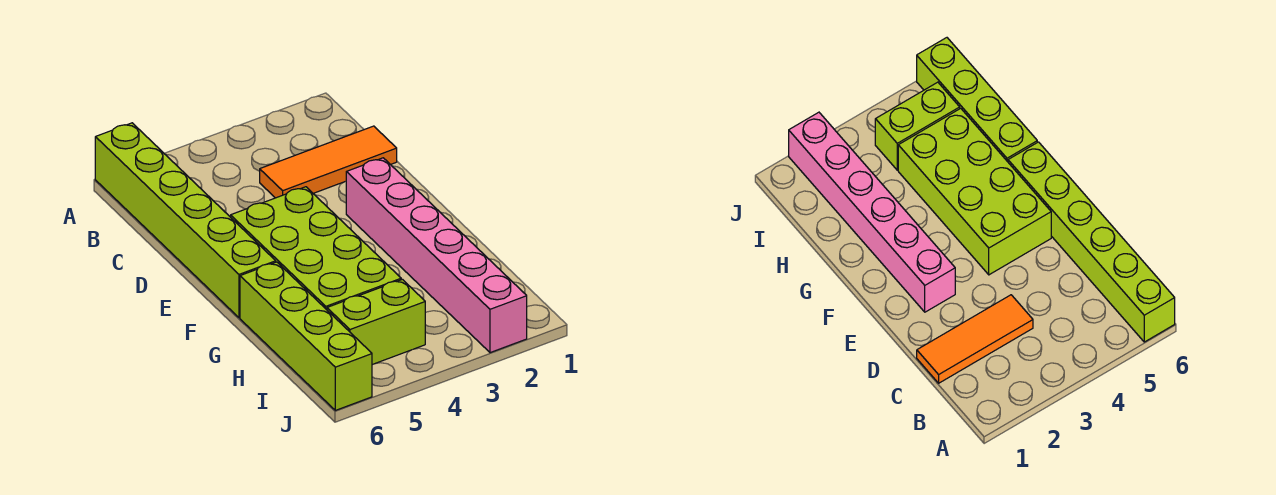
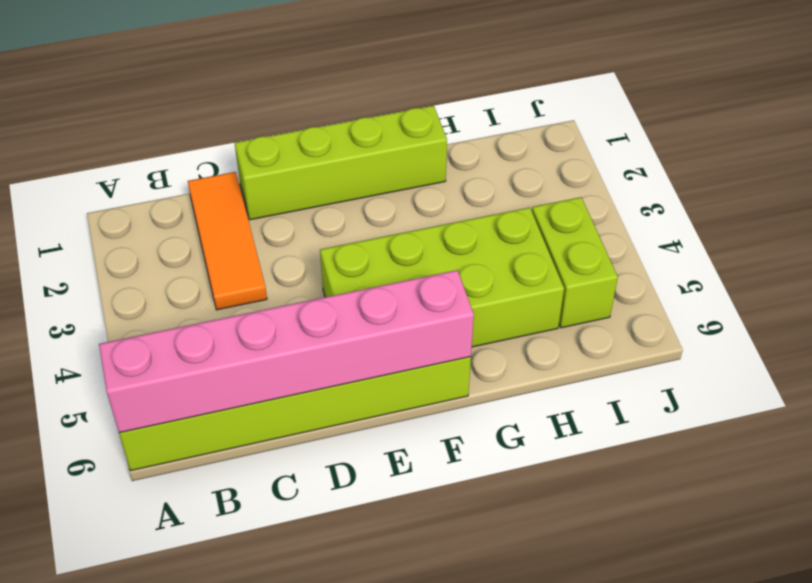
pink 1x6 brick [346,158,527,353] -> pink 1x6 brick moved to [99,270,474,433]
lime 1x4 brick [240,262,372,410] -> lime 1x4 brick moved to [235,106,447,220]

